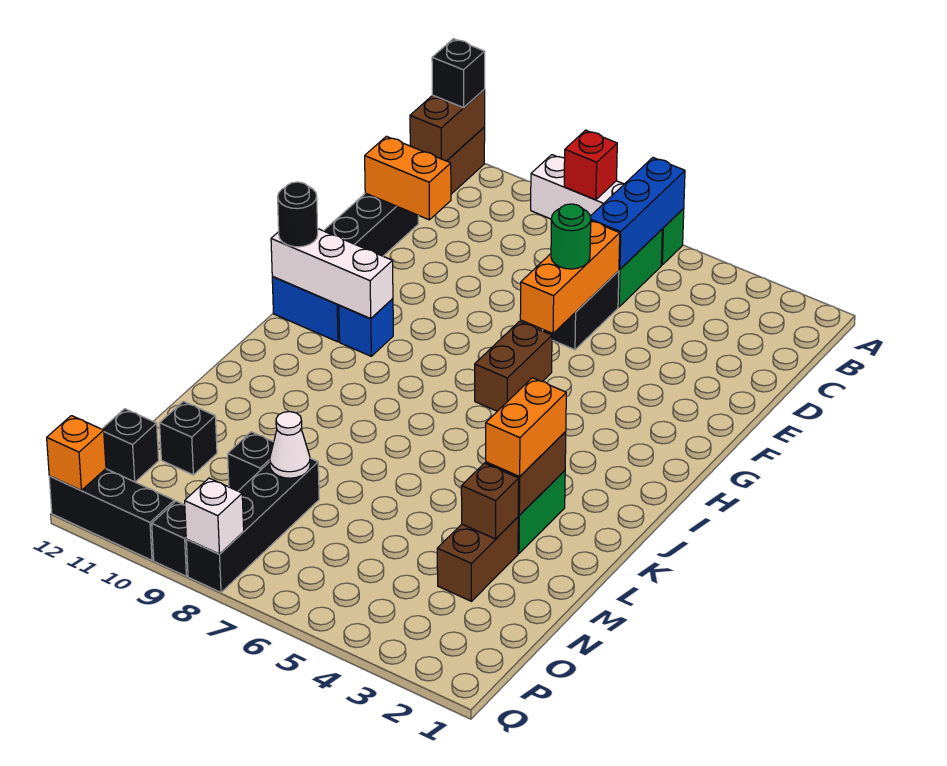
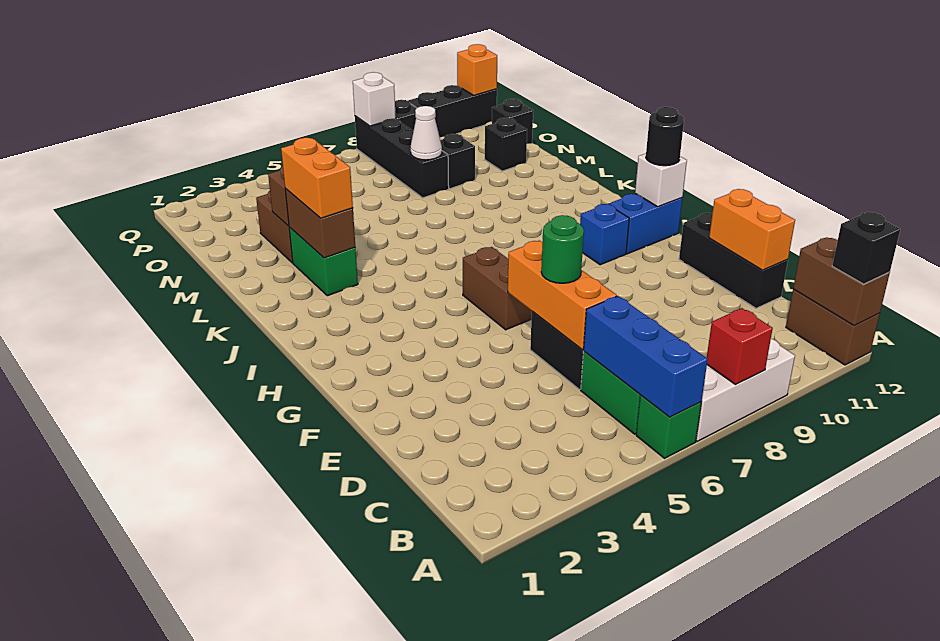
orange 1x2 brick [365,136,451,220] -> orange 1x2 brick turned to [709,189,795,270]
white 1x3 brick [271,229,393,319] -> white 1x1 brick [635,154,687,207]

